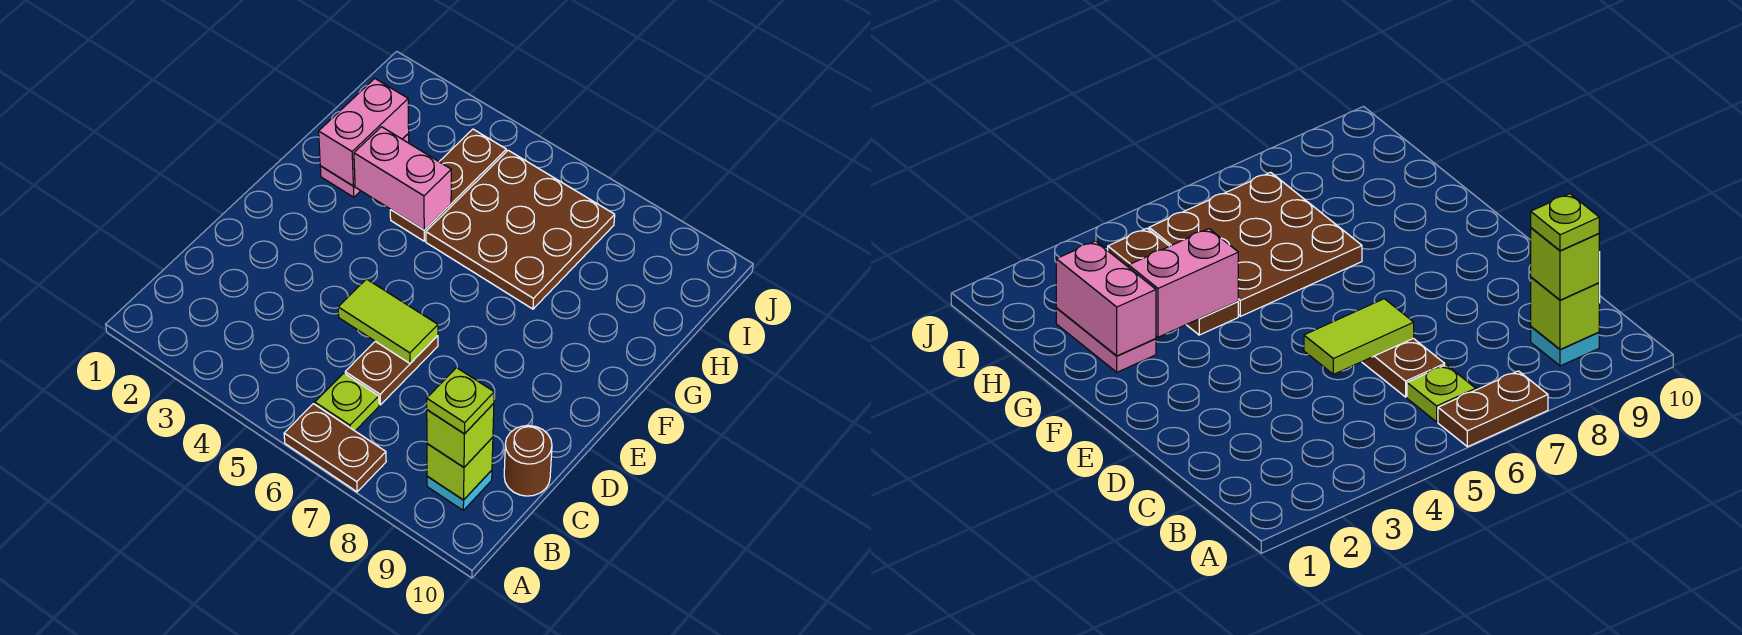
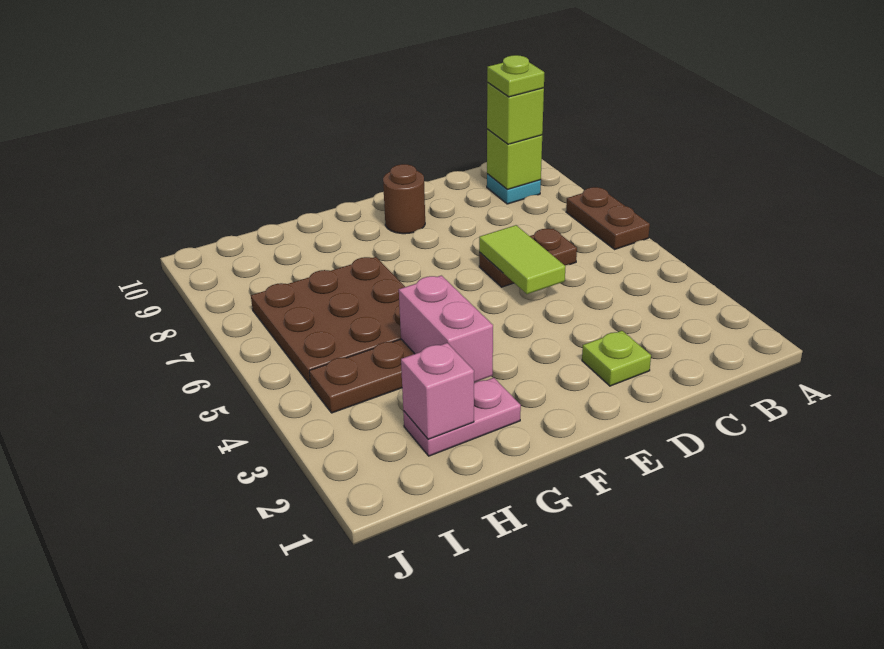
lime 1x1 plate [315,373,379,431] -> lime 1x1 plate moved to [582,331,651,386]
brown 1x1 round brick [504,426,552,496] -> brown 1x1 round brick moved to [383,164,425,234]
pink 1x2 brick [319,78,409,186] -> pink 1x1 brick [401,343,474,439]

